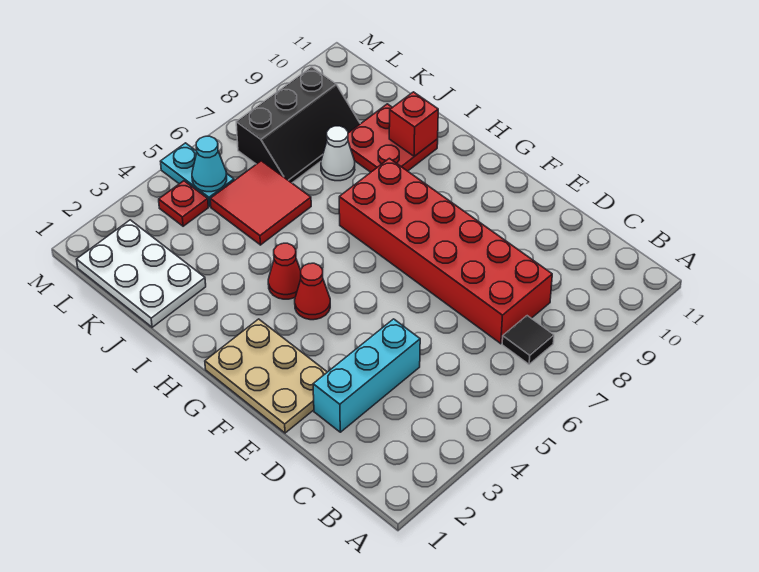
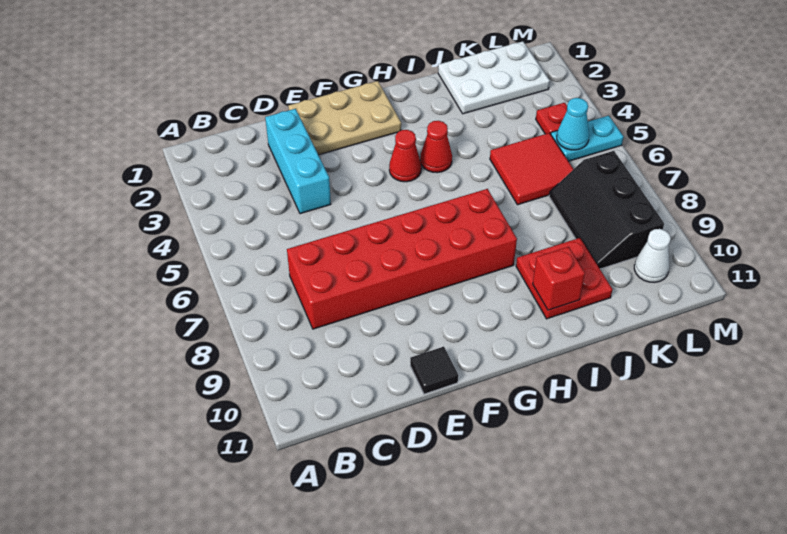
black 1x1 tile [502,316,554,364] -> black 1x1 tile moved to [410,347,458,394]
white 1x1 cone [321,126,355,181] -> white 1x1 cone moved to [634,229,671,283]

